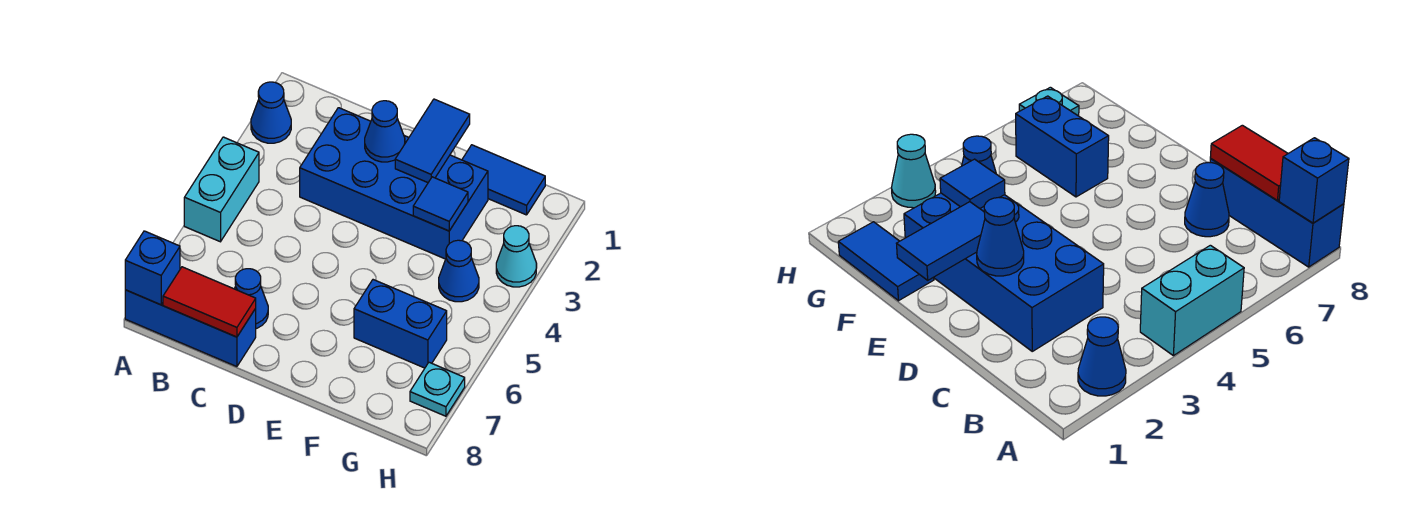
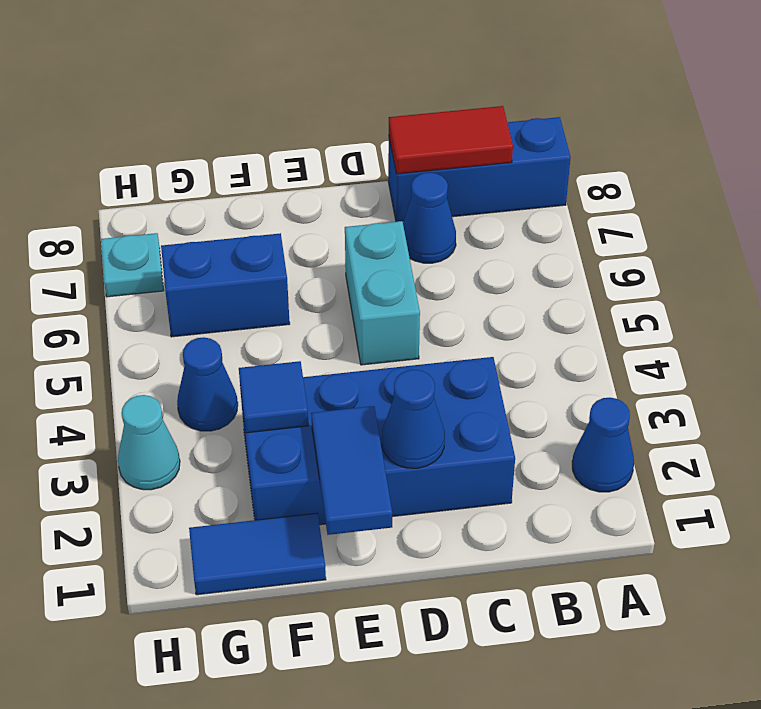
cyan 1x2 brick [184,137,259,242] -> cyan 1x2 brick moved to [345,221,420,365]
blue 1x1 brick [125,231,180,305] -> none

